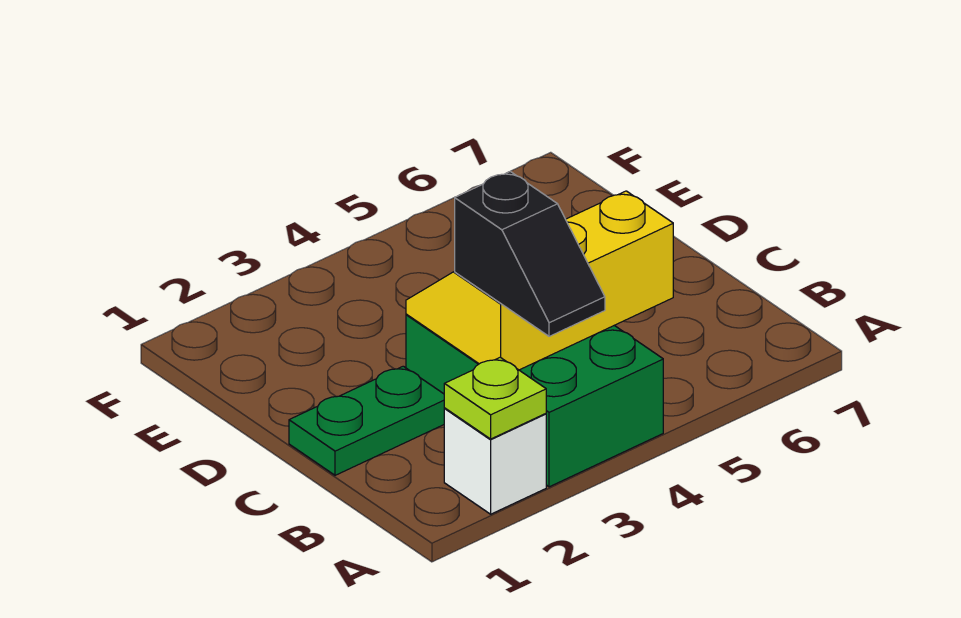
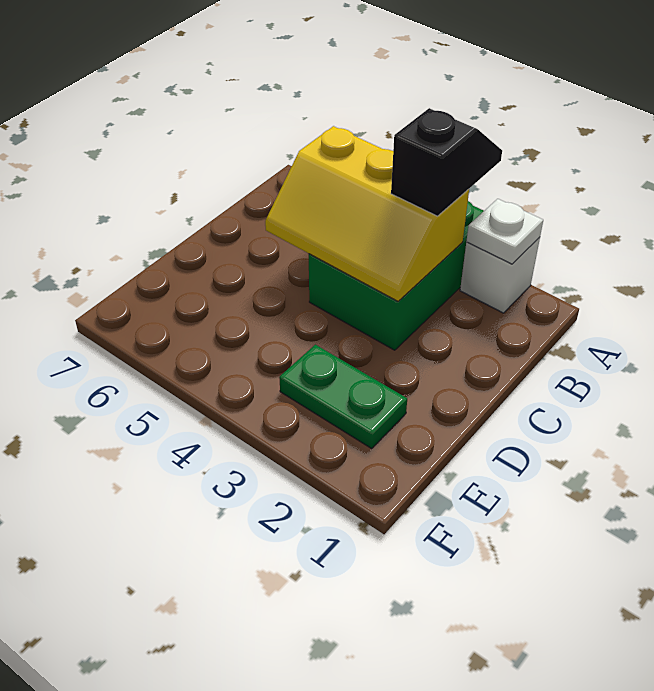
lime 1x1 plate [444,357,546,439] -> white 1x1 plate [466,199,543,264]
green 1x2 plate [289,366,445,475] -> green 1x2 plate moved to [279,345,407,448]

